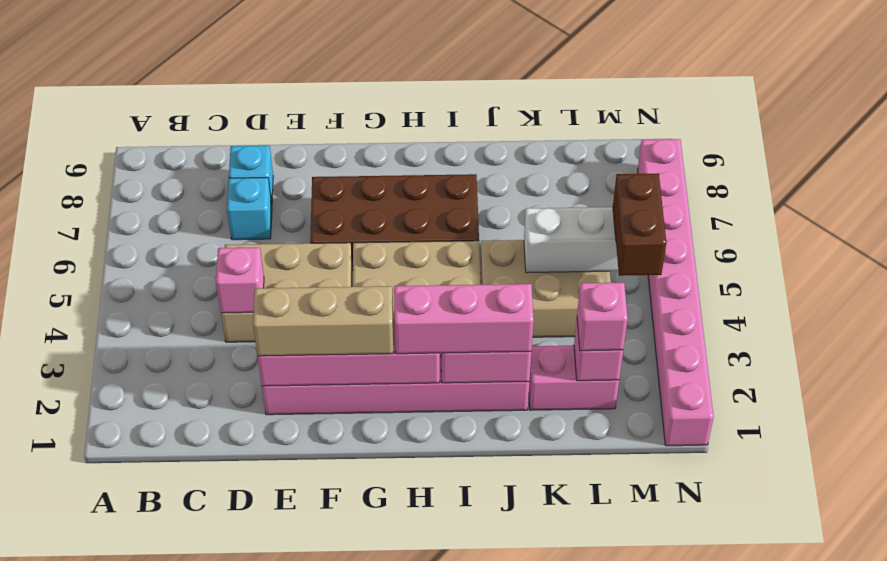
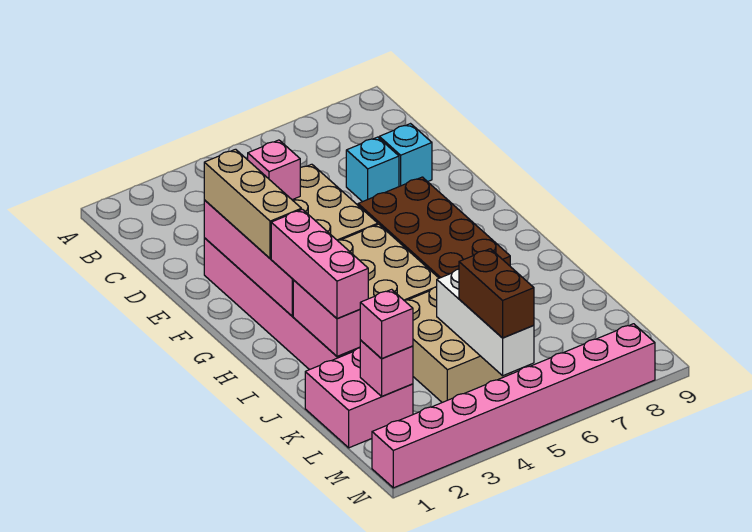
pink 1x2 brick [529,346,619,410] -> pink 2x2 brick [305,348,413,448]
brown 1x2 brick [613,173,666,276] -> brown 1x2 brick turned to [459,249,534,338]

